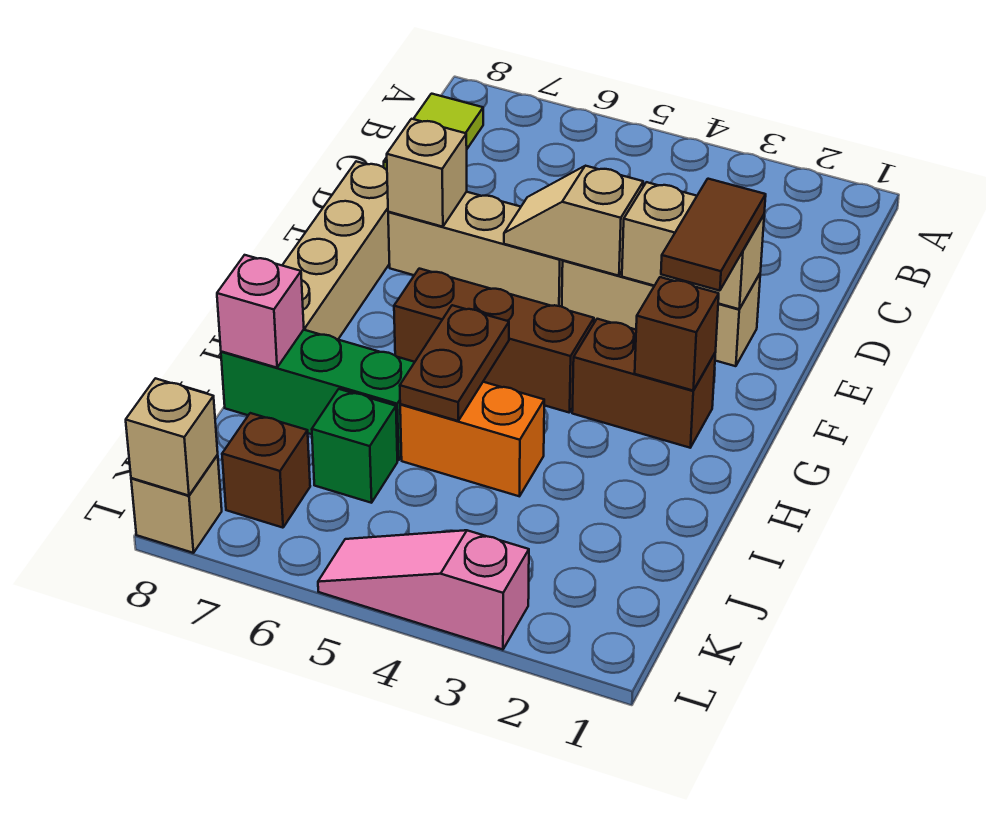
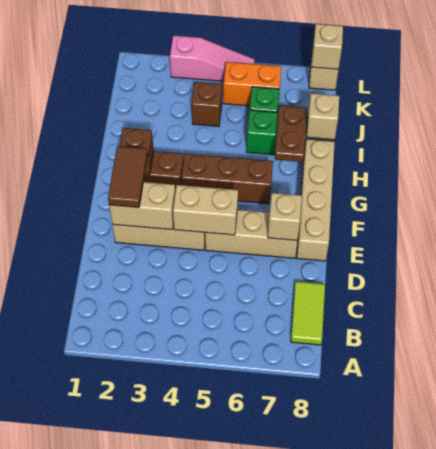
tan 1x2 slope [504,166,643,276] -> tan 1x2 brick [173,185,238,235]
brown 1x2 plate [400,305,509,421] -> brown 1x2 plate moved to [275,105,307,162]
orange 1x2 brick [400,382,544,496] -> orange 1x2 brick moved to [223,62,281,106]
pink 1x1 brick [217,255,304,368] -> tan 1x1 brick [307,93,339,140]
brown 1x1 brick [222,413,310,528] -> brown 1x1 brick moved to [192,82,222,126]

